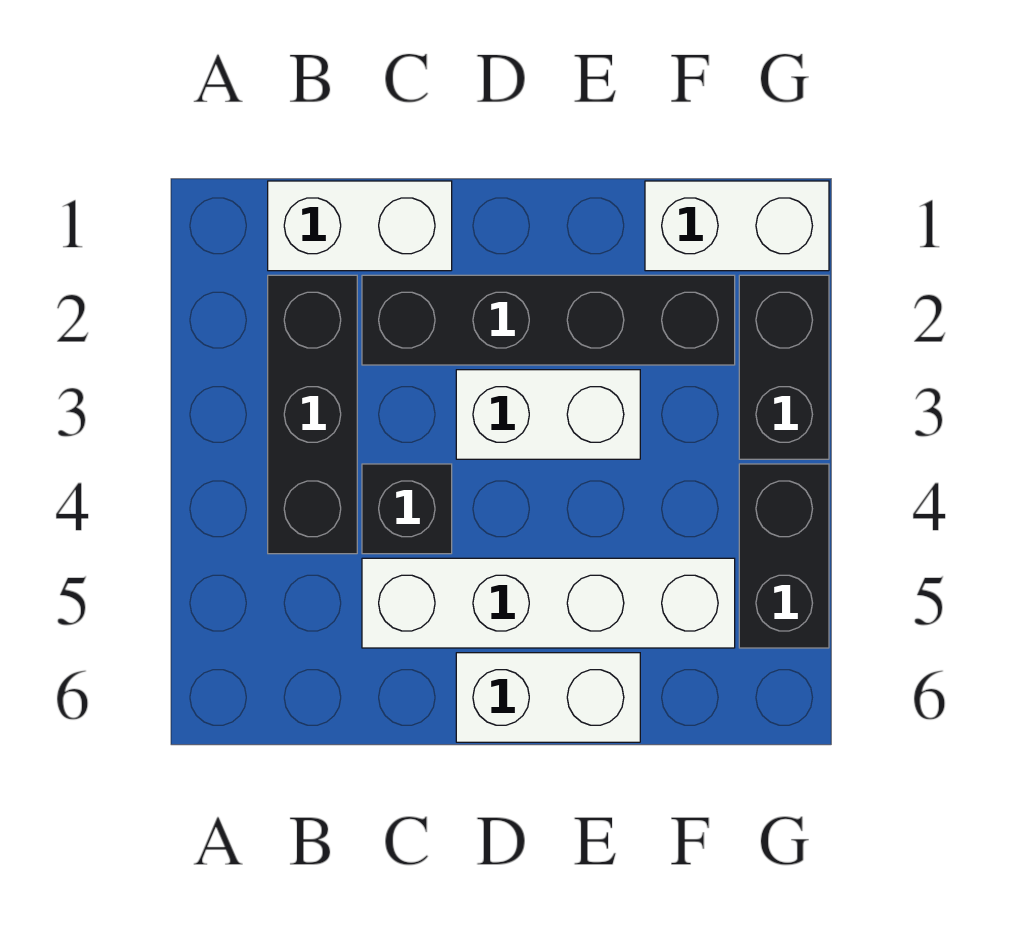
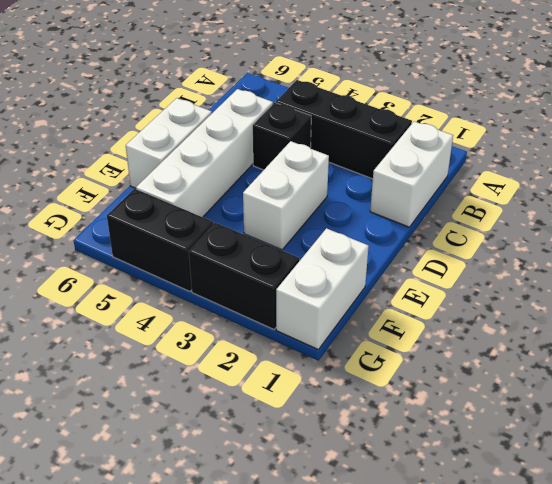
black 1x4 brick [362,275,735,365] -> none

